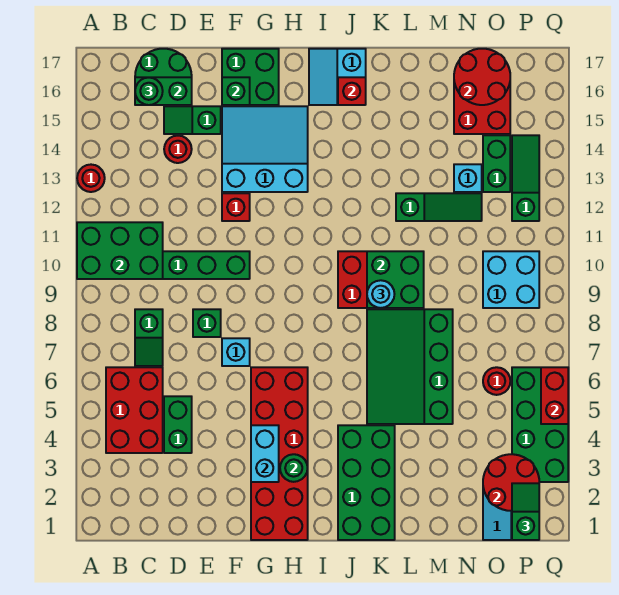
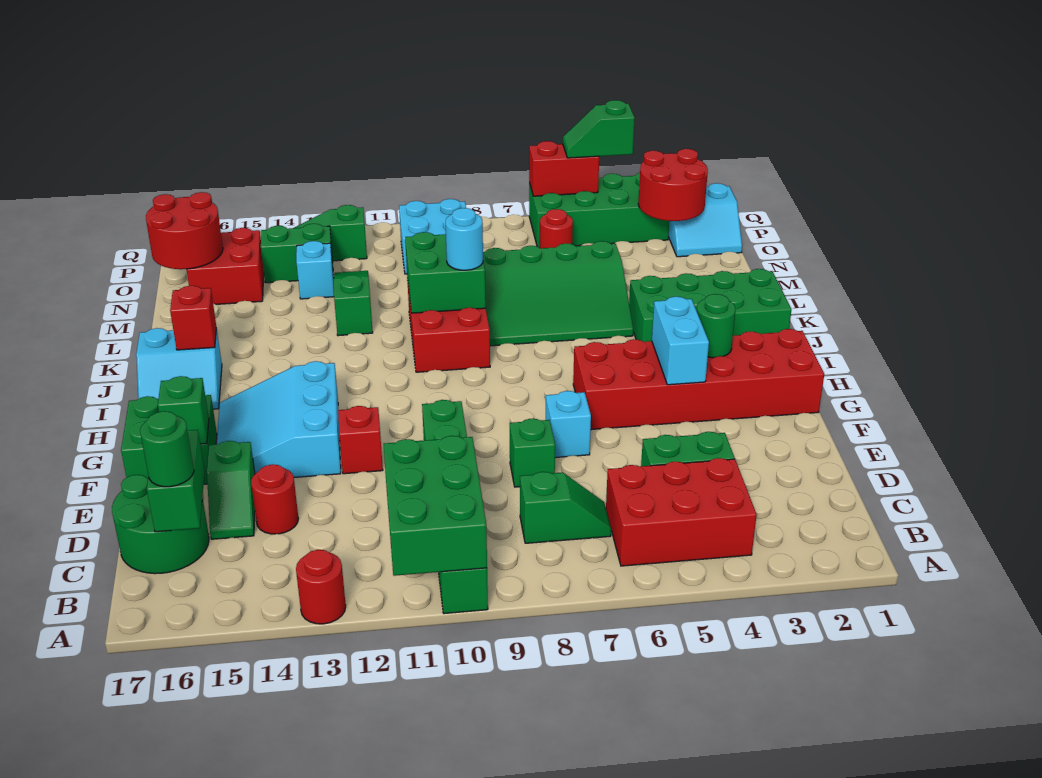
cyan 1x2 brick [251,425,279,482] -> cyan 1x2 brick turned to [652,297,709,385]
green 1x2 slope [512,483,539,540] -> green 1x2 slope moved to [563,100,635,158]

